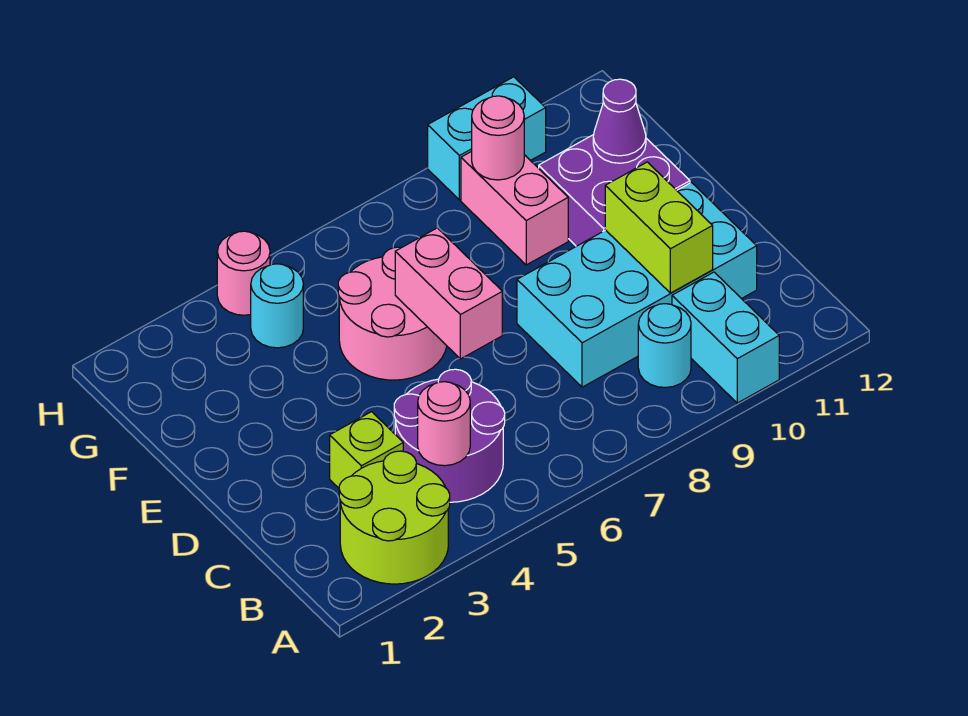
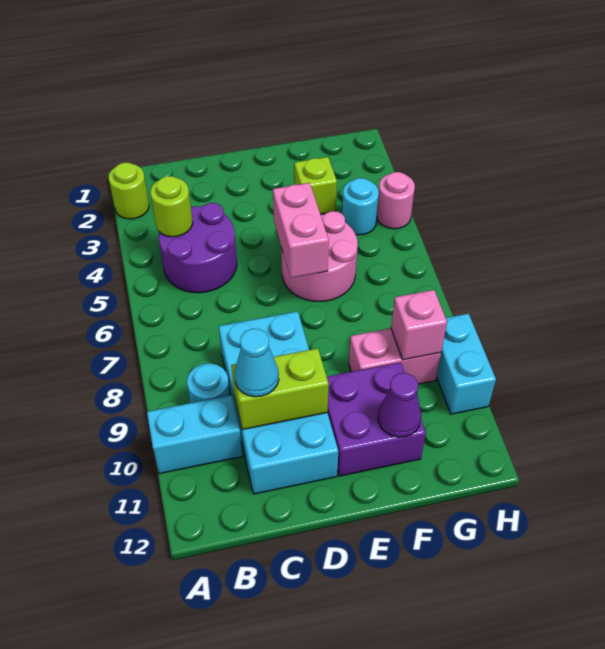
lime 2x2 round brick [339,451,450,584] -> lime 1x1 round brick [109,163,149,219]
pink 1x1 round brick [418,382,470,466] -> lime 1x1 round brick [150,176,193,237]
lime 1x1 brick [330,412,403,488] -> lime 1x1 brick moved to [294,157,337,214]
none -> cyan 1x1 cone [235,329,279,397]
pink 1x2 brick [395,228,502,359] -> pink 1x2 brick turned to [273,183,329,278]
pink 1x1 round brick [472,96,524,180] -> pink 1x1 brick [391,290,447,360]

